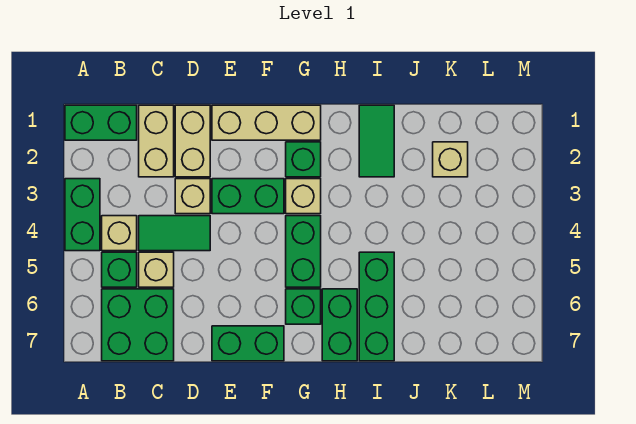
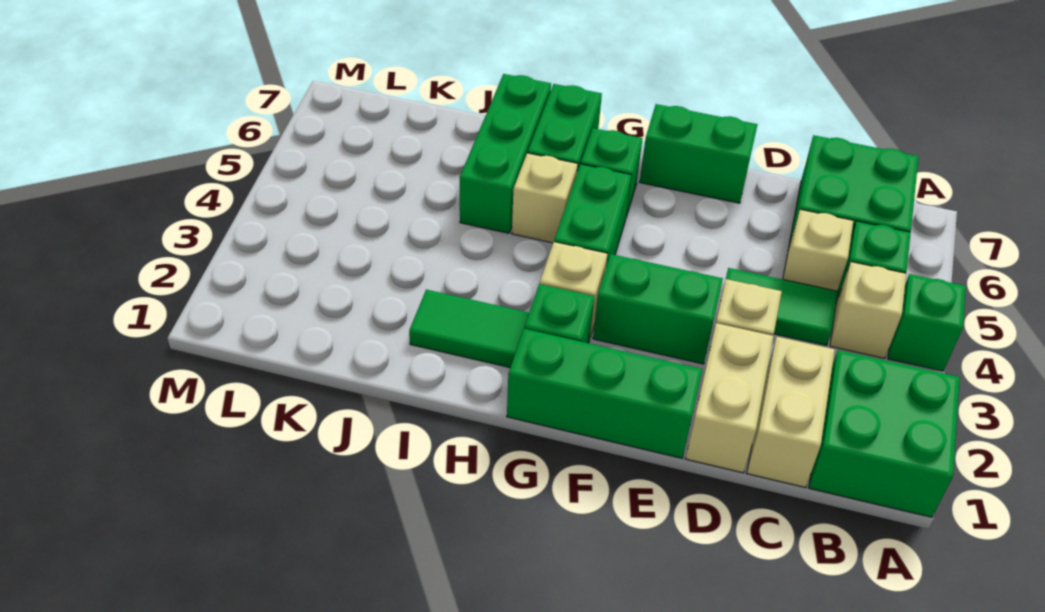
green 1x2 brick [65,105,137,140] -> green 2x2 brick [809,350,960,517]
green 1x2 brick [65,179,100,251] -> green 1x1 brick [888,274,966,371]
tan 1x3 brick [212,105,321,140] -> green 1x3 brick [507,329,702,458]
green 1x2 tile [359,105,394,177] -> green 1x2 tile turned to [409,290,529,368]
tan 1x1 brick [433,142,468,177] -> tan 1x1 brick moved to [512,153,578,243]

